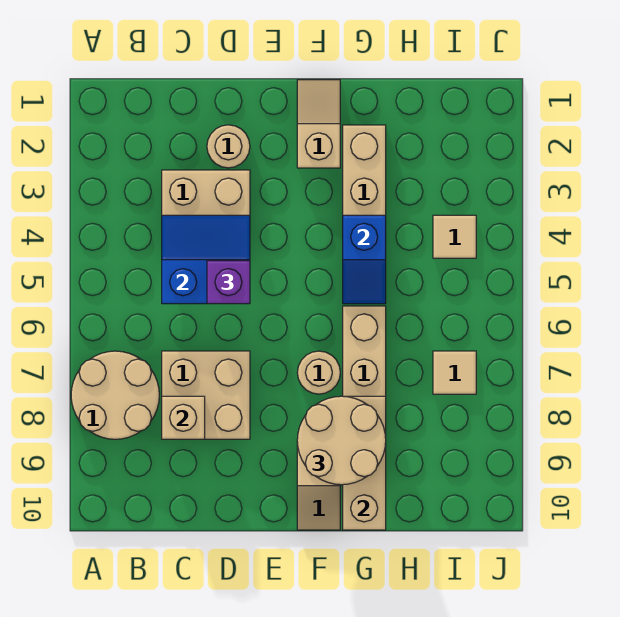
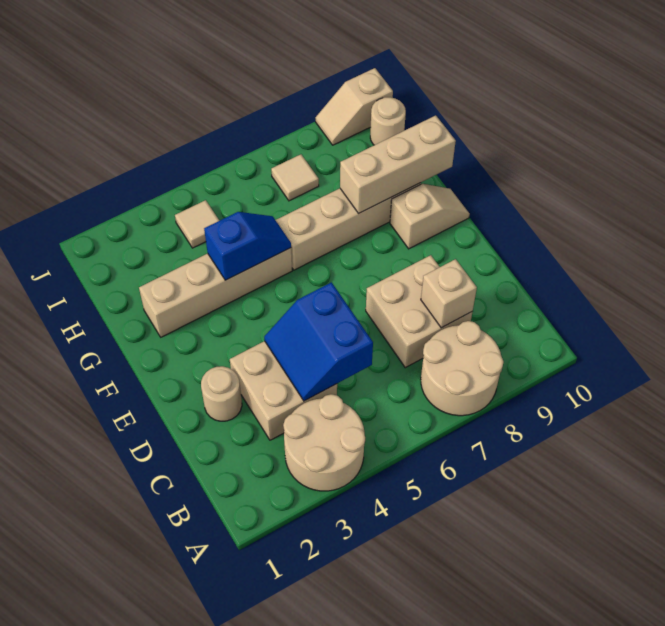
purple 1x1 brick [207,261,250,304] -> none
tan 1x2 slope [297,80,340,168] -> tan 1x2 slope moved to [315,68,393,145]
tan 1x1 round brick [297,351,340,394] -> tan 1x1 round brick moved to [370,97,406,145]
tan 2x2 round brick [297,396,386,485] -> tan 2x2 round brick moved to [283,394,365,491]

